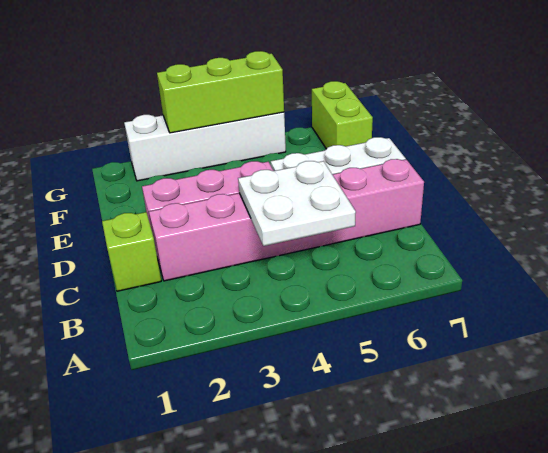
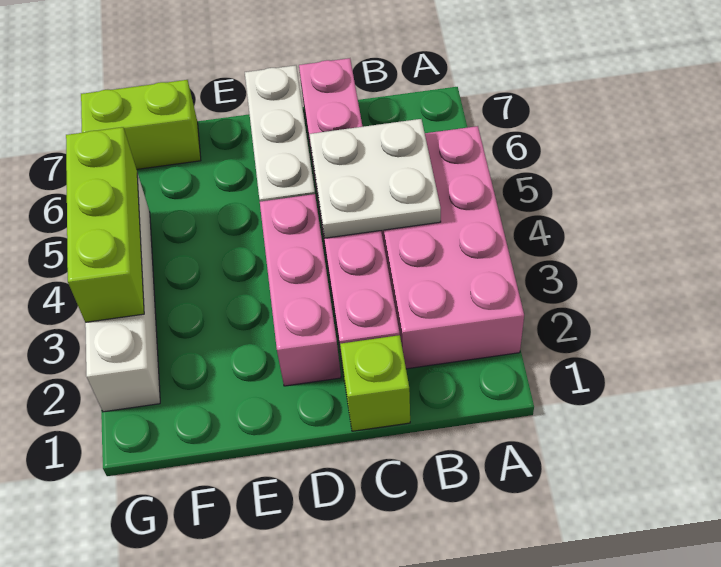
none -> pink 2x4 brick [381,126,524,369]

